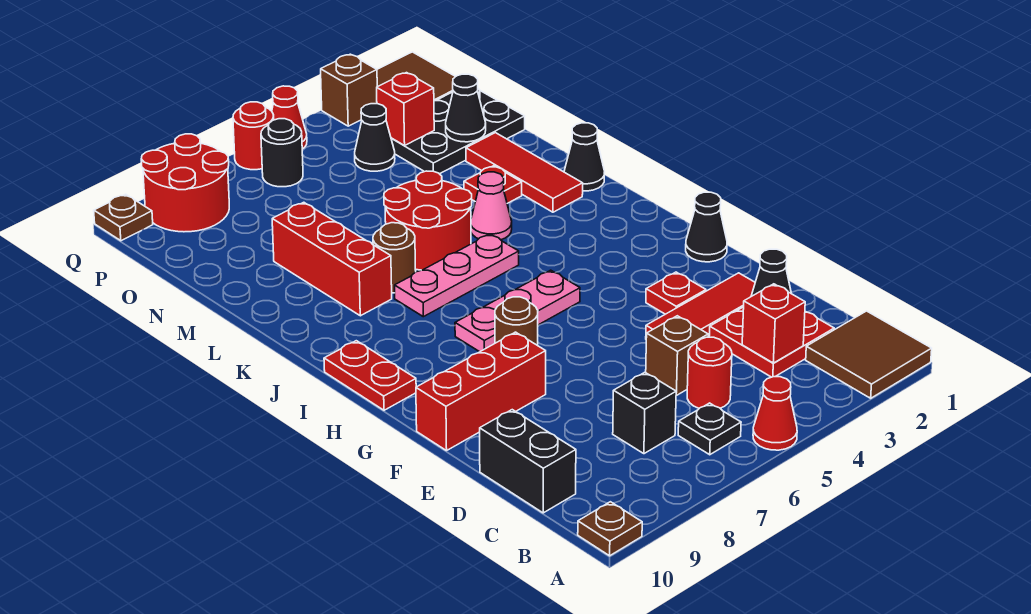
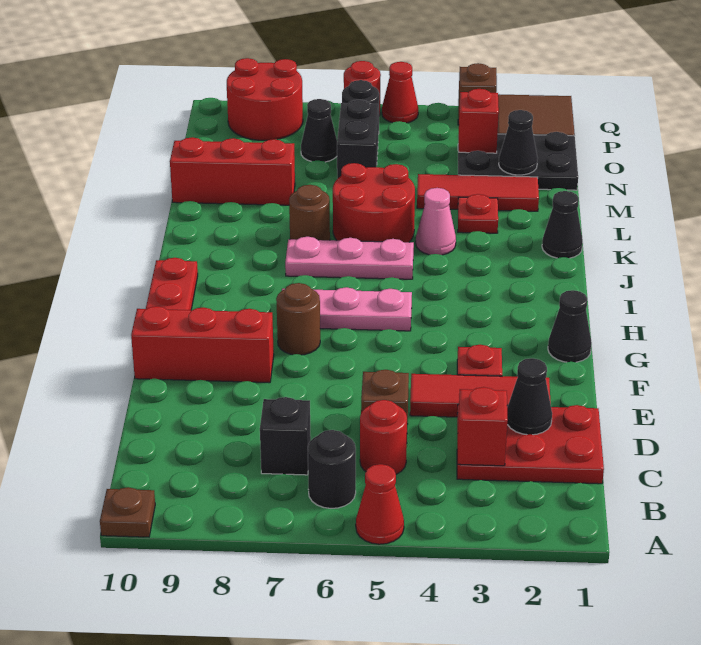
brown 2x2 tile [806,311,932,398] -> none
black 1x1 plate [678,403,741,455] -> black 1x1 round brick [308,430,356,509]
red 2x2 plate [709,307,834,377] -> red 2x3 plate [457,404,604,484]
black 1x2 brick [480,410,576,513] -> black 1x2 brick moved to [337,100,379,179]
red 1x3 tile [466,133,583,212] -> red 1x3 tile turned to [417,174,539,211]
red 1x3 brick [272,202,392,316] -> red 1x3 brick turned to [170,137,295,205]
black 1x1 cone [355,104,395,171] -> black 1x1 cone moved to [301,99,337,162]
brown 1x1 plate [94,194,153,241] -> none

